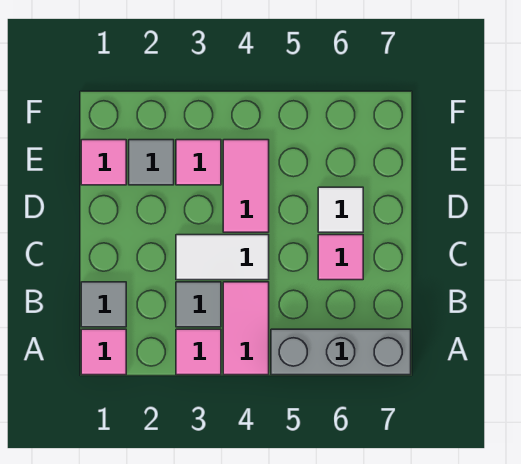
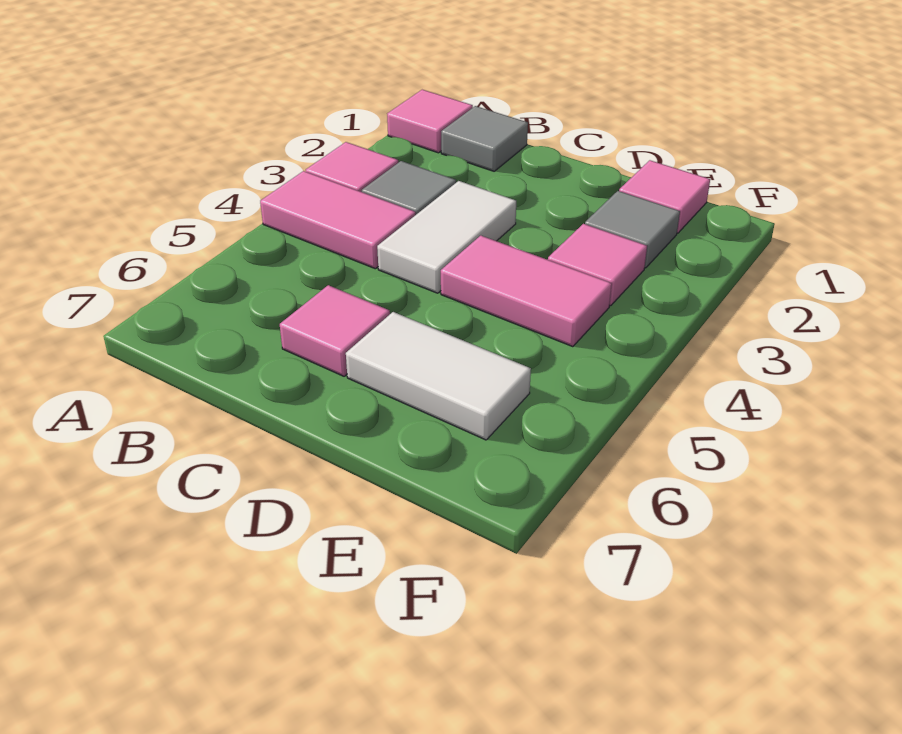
grey 1x3 brick [271,329,411,375] -> none
white 1x1 tile [318,187,363,232] -> white 1x2 tile [346,312,531,440]

